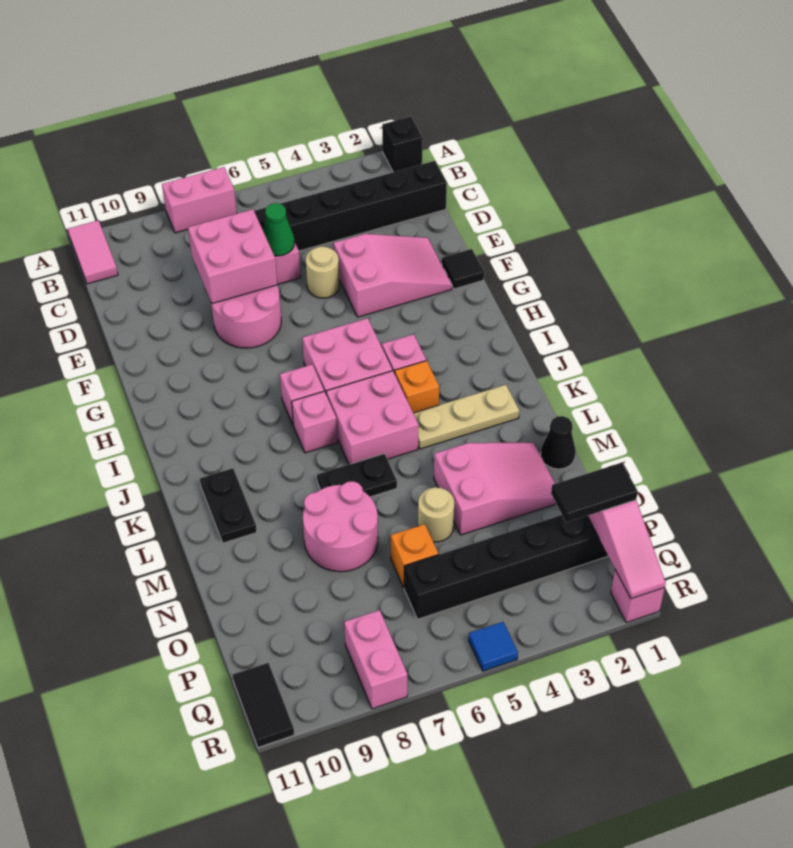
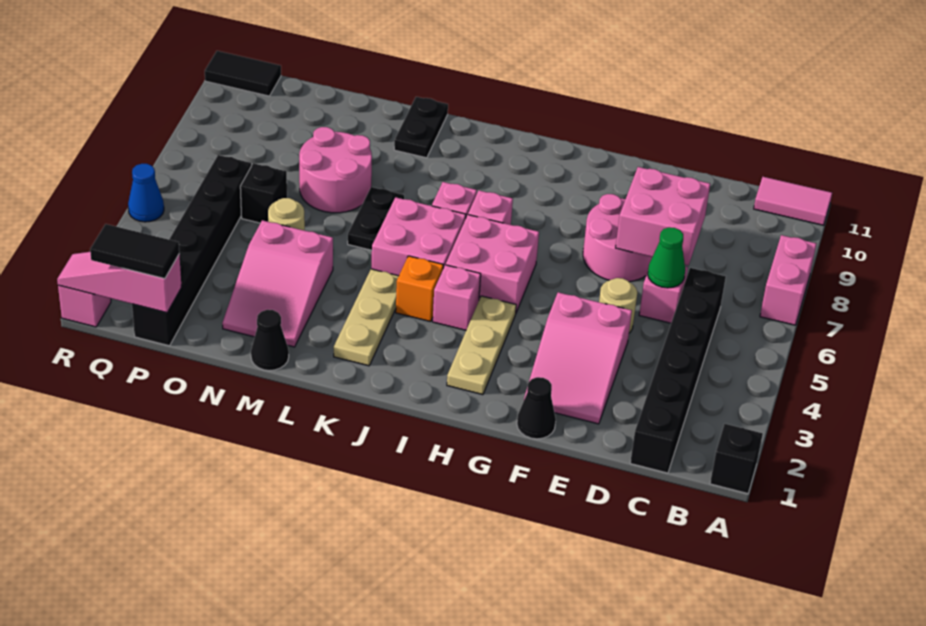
black 1x1 tile [442,249,484,289] -> black 1x1 cone [517,377,556,439]
none -> tan 1x3 plate [447,296,516,395]
black 1x2 plate [200,468,257,543] -> black 1x2 plate turned to [394,97,448,158]
orange 1x1 brick [391,524,439,588] -> black 1x1 brick [240,163,287,223]
black 1x2 tile [551,463,638,523] -> black 1x2 tile turned to [90,224,179,279]
pink 1x2 brick [344,610,408,709] -> none
blue 1x1 tile [469,622,518,671] -> blue 1x1 cone [128,164,164,222]

